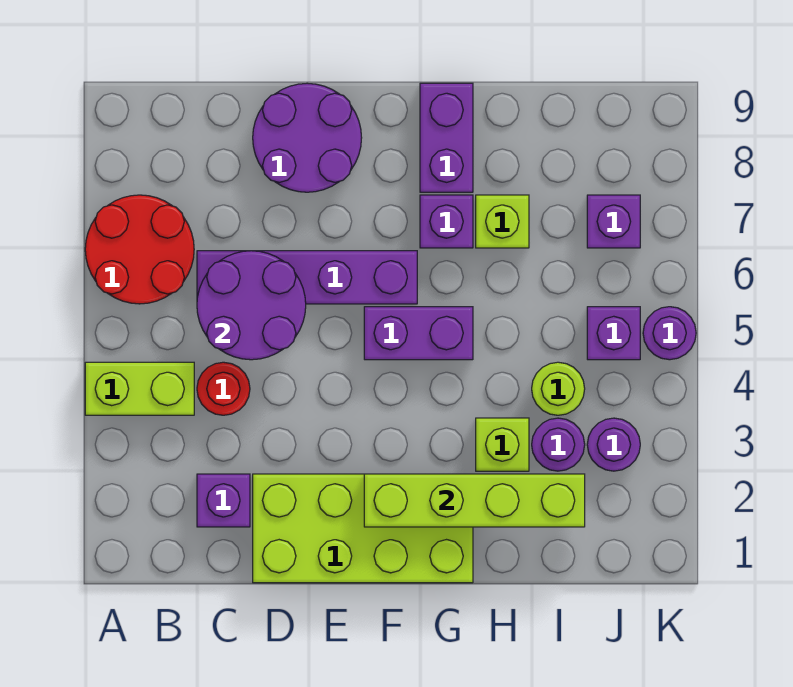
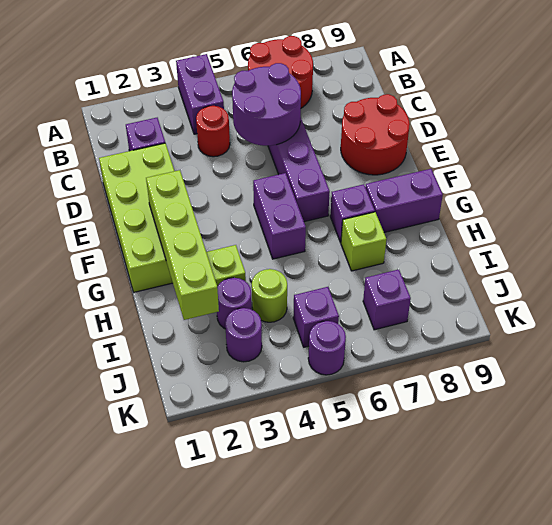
lime 1x2 brick [85,362,194,415] -> purple 1x2 brick [176,54,224,134]
purple 2x2 round brick [253,83,362,192] -> red 2x2 round brick [341,94,410,175]

